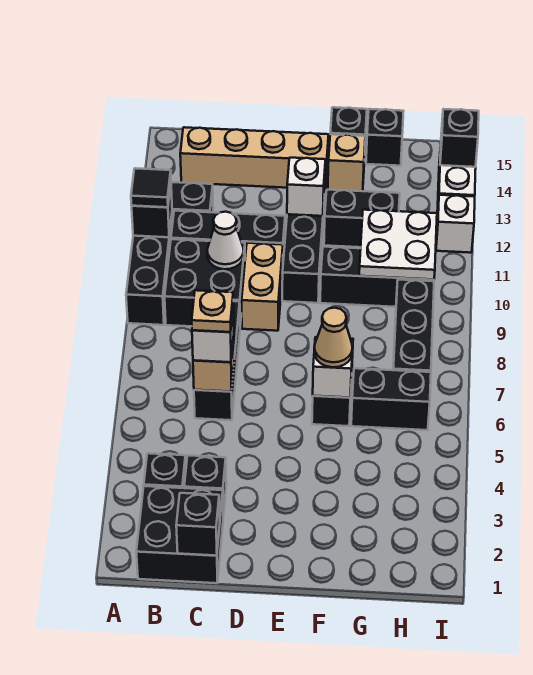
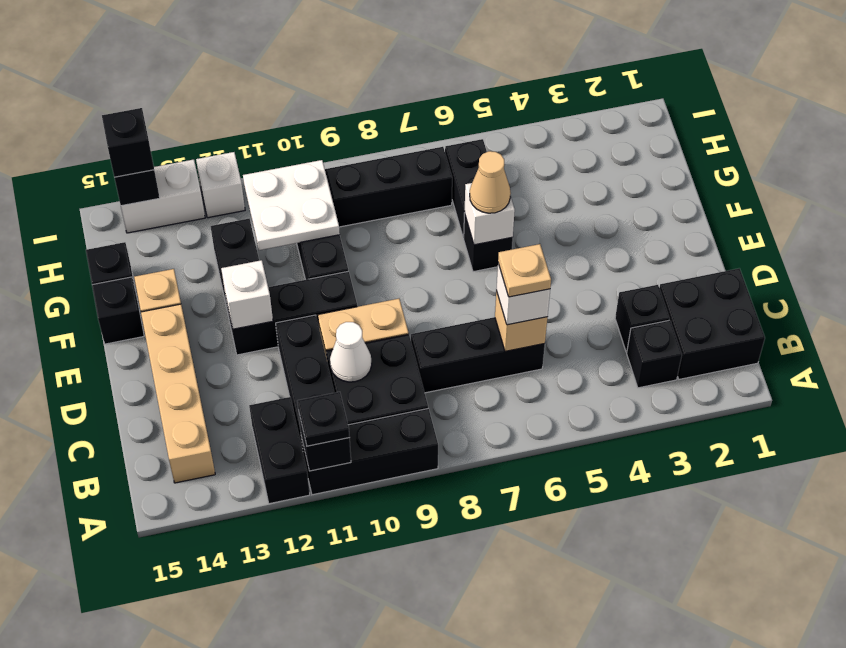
black 1x1 tile [131,168,171,207] -> black 1x1 plate [297,392,350,446]
black 1x1 brick [176,493,220,556] -> black 1x1 brick moved to [102,108,154,177]

